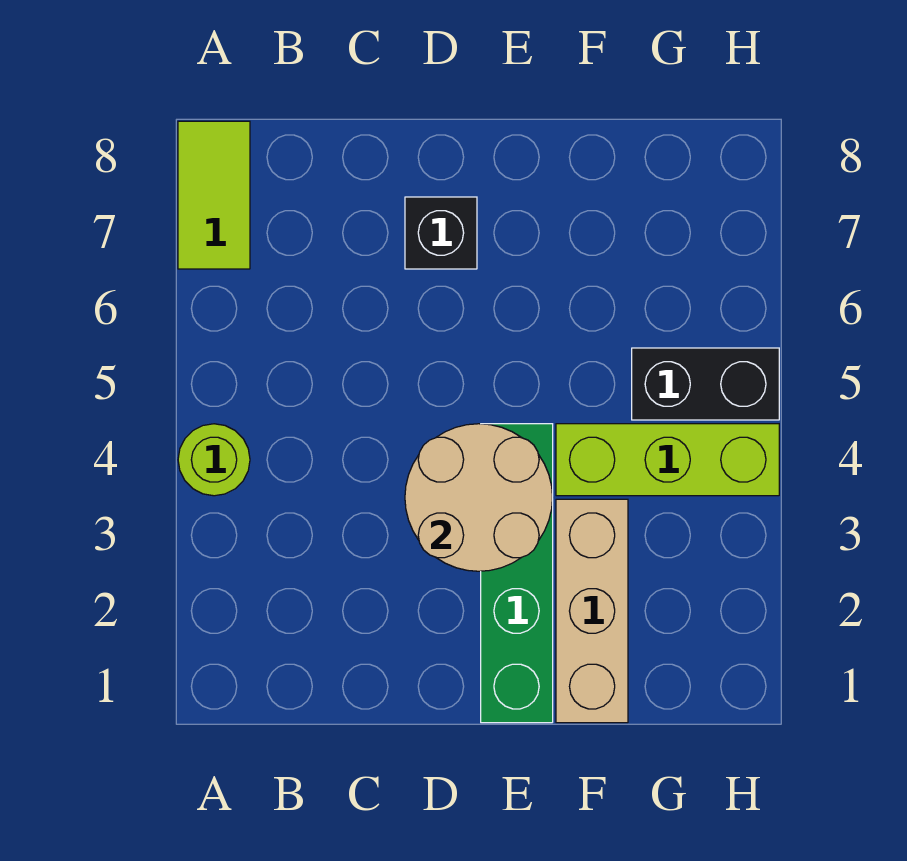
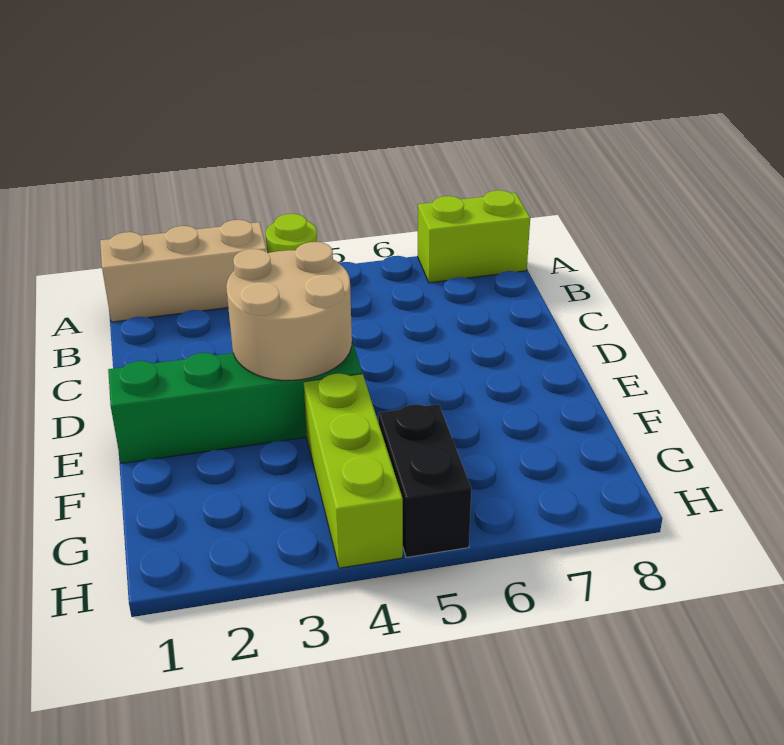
lime 1x2 tile [178,121,250,269] -> lime 1x2 brick [418,190,530,283]
black 1x1 brick [405,197,477,269] -> none
tan 1x3 brick [556,499,628,723] -> tan 1x3 brick moved to [100,220,267,322]

